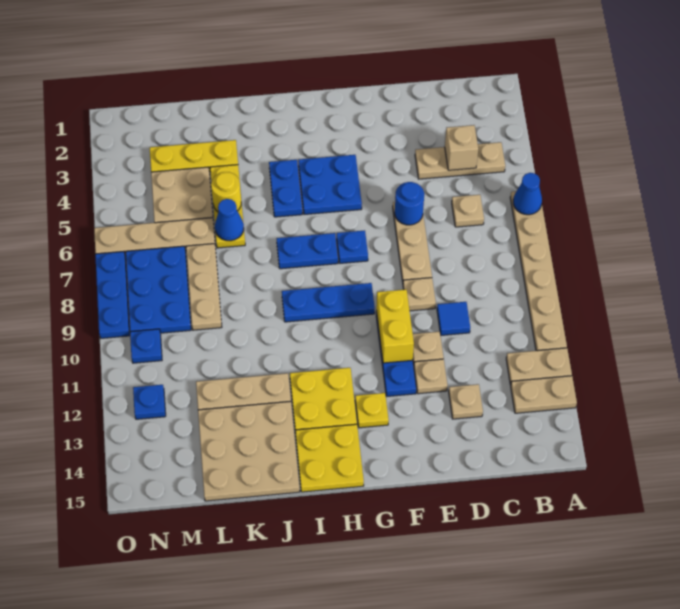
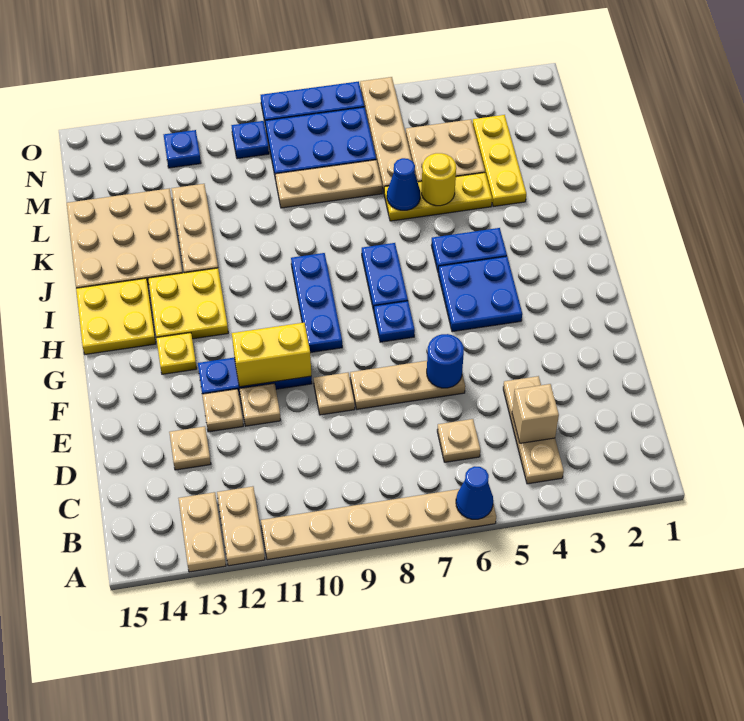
blue 1x1 tile [437,302,470,335] -> none

